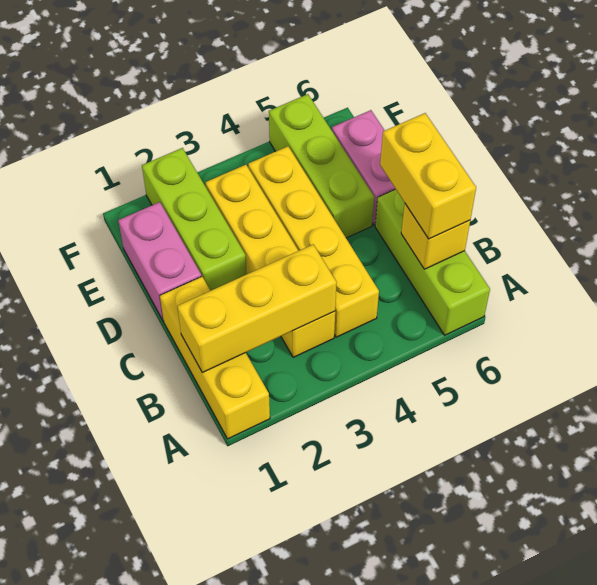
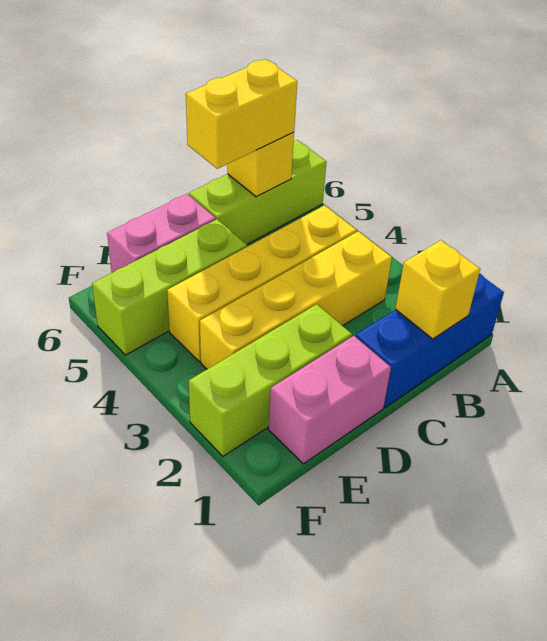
yellow 1x3 brick [160,277,270,439] -> blue 1x3 brick [356,273,504,408]
yellow 1x3 brick [177,244,337,372] -> yellow 1x1 brick [395,240,480,339]

